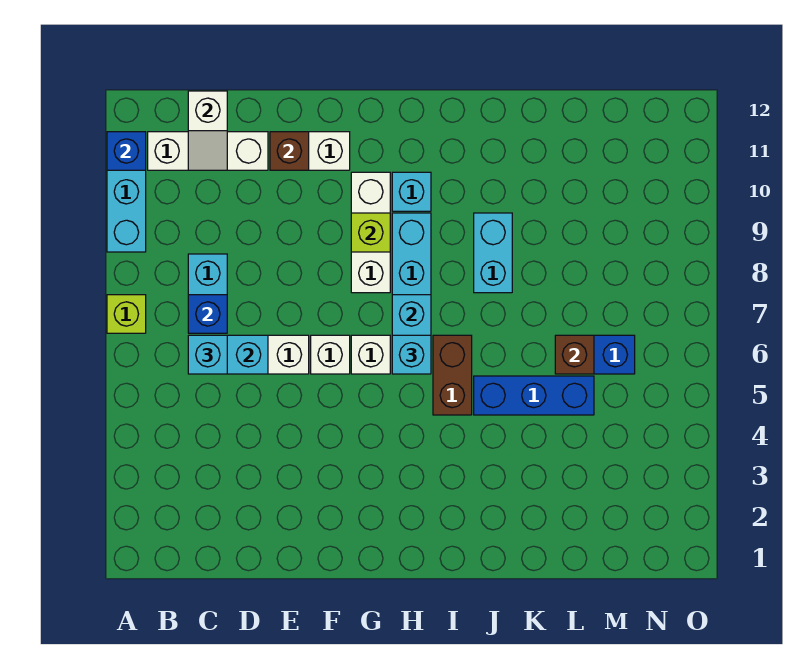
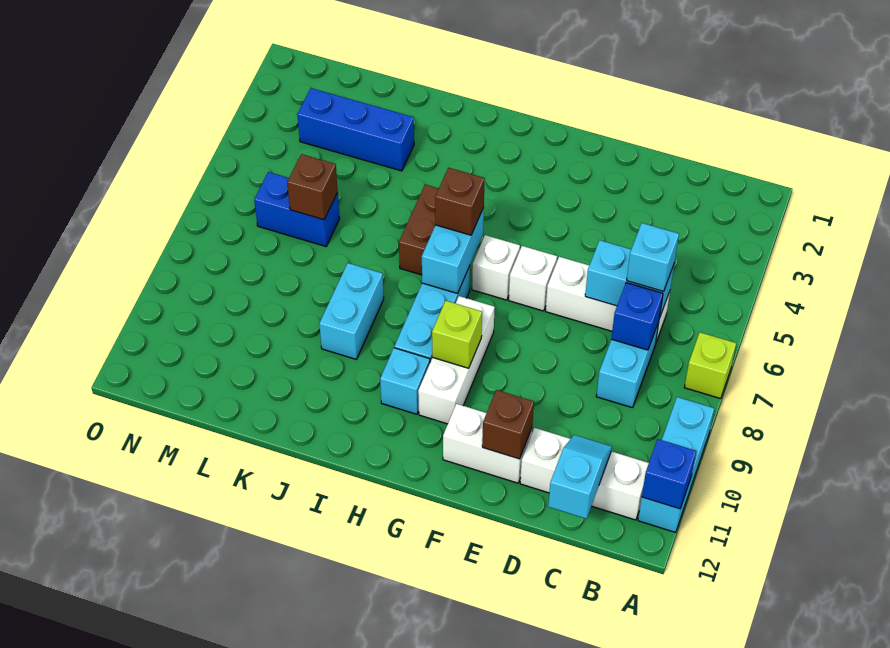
white 1x2 slope [188,91,227,170] -> cyan 1x2 slope [548,435,612,519]
cyan 1x1 brick [392,335,431,374] -> brown 1x1 brick [435,168,485,235]
blue 1x3 brick [474,376,594,415] -> blue 1x3 brick moved to [297,88,414,171]

